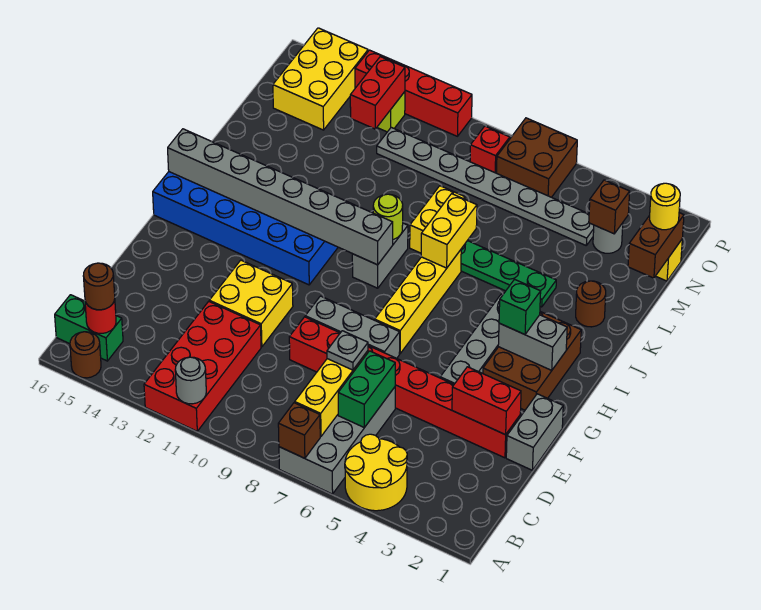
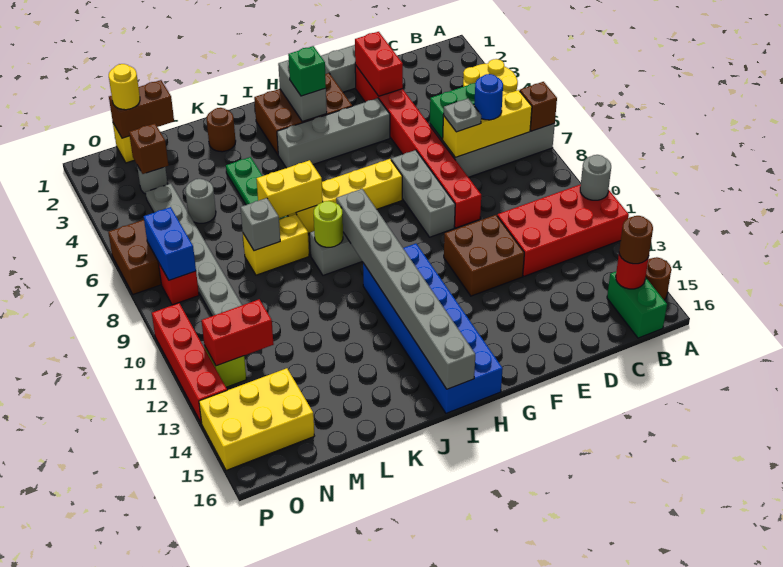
none -> blue 1x1 round brick [474,74,503,120]
yellow 2x2 brick [209,260,293,347] -> brown 2x2 brick [444,215,524,296]
none -> grey 1x1 brick [240,198,280,251]
none -> grey 1x1 round brick [185,179,216,223]
none -> blue 1x2 brick [144,207,196,280]

